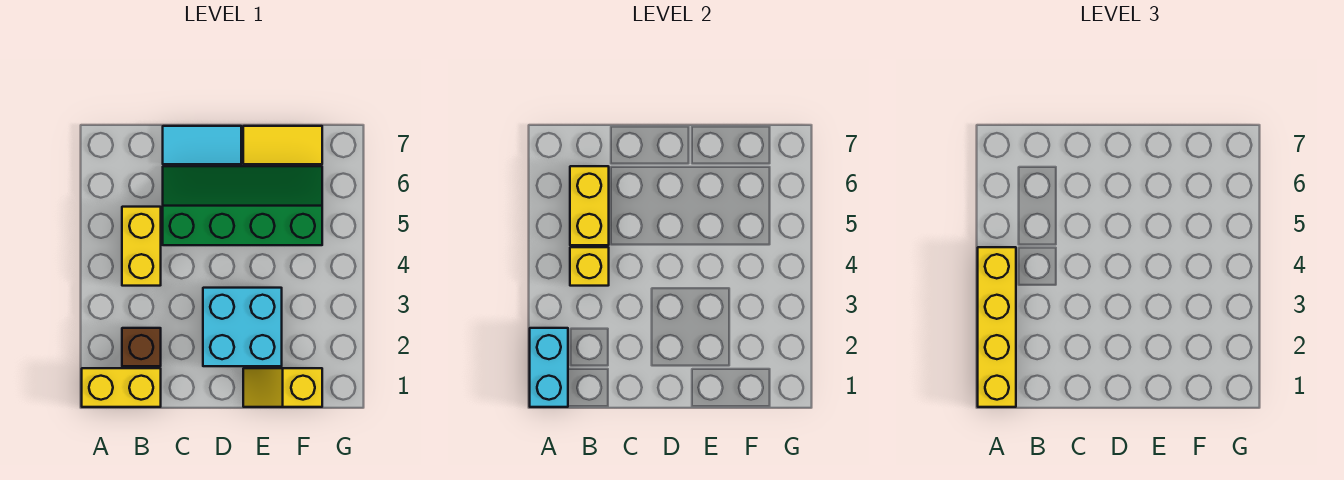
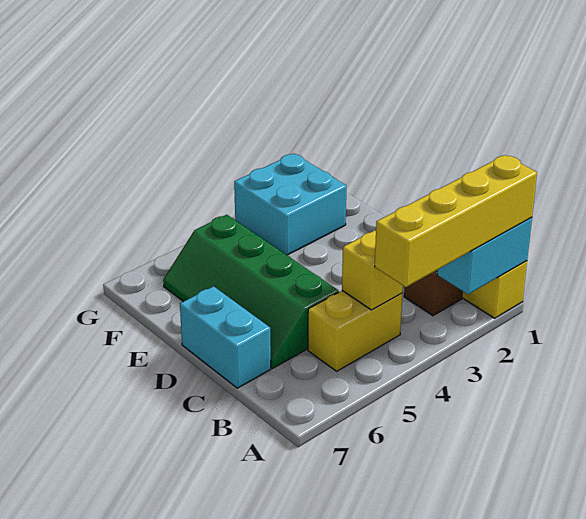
yellow 1x2 brick [570,166,609,245] -> none
cyan 1x2 tile [163,126,241,164] -> cyan 1x2 brick [180,286,271,388]
cyan 2x2 brick [203,288,282,366] -> cyan 2x2 brick moved to [234,154,346,255]
yellow 1x2 slope [243,368,322,407] -> none
yellow 1x2 tile [243,126,322,164] -> none

